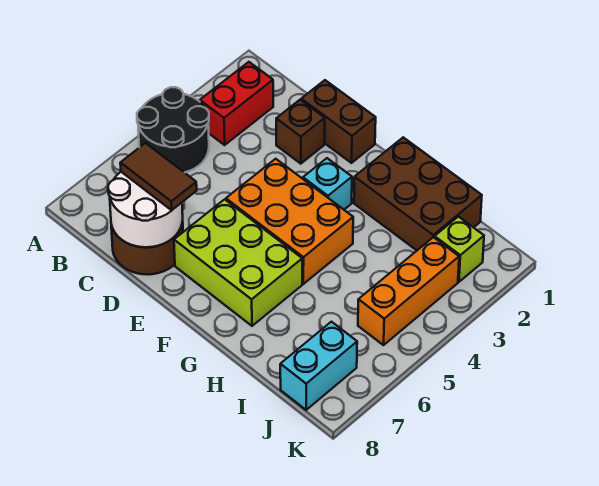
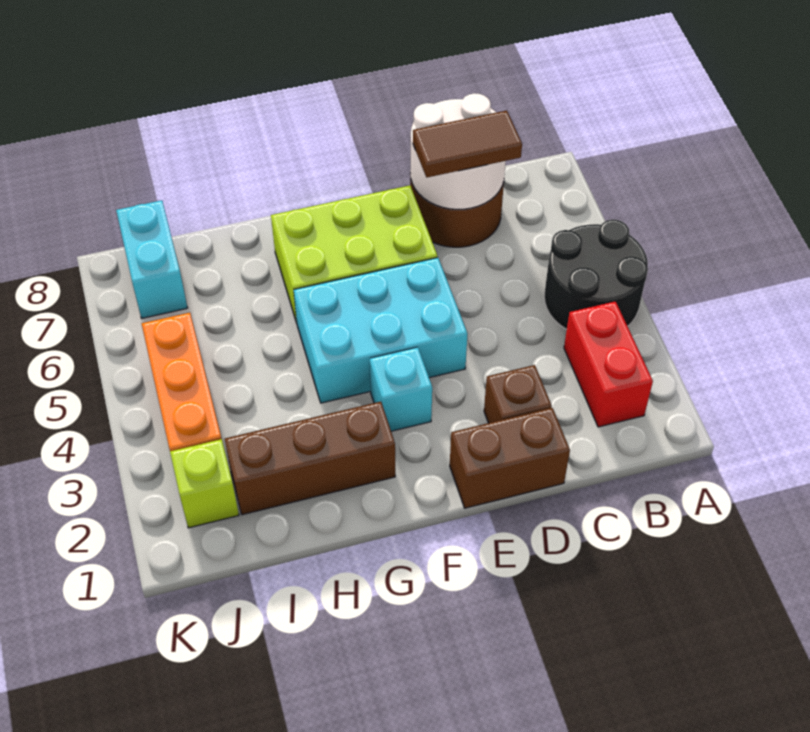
orange 2x3 brick [226,159,353,284] -> cyan 2x3 brick [294,258,468,403]
brown 2x3 brick [354,137,482,250] -> brown 1x3 brick [225,402,395,515]

